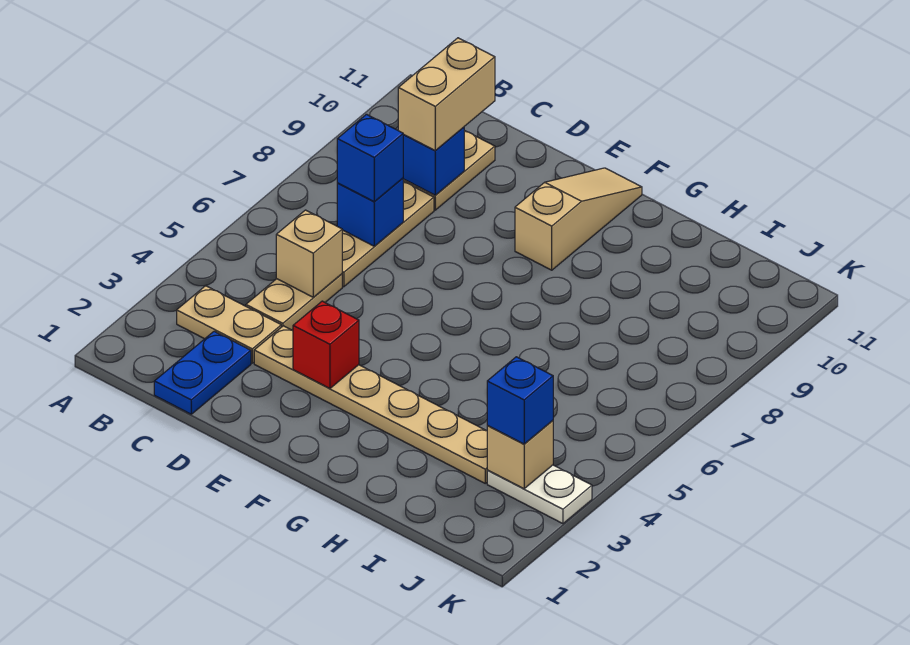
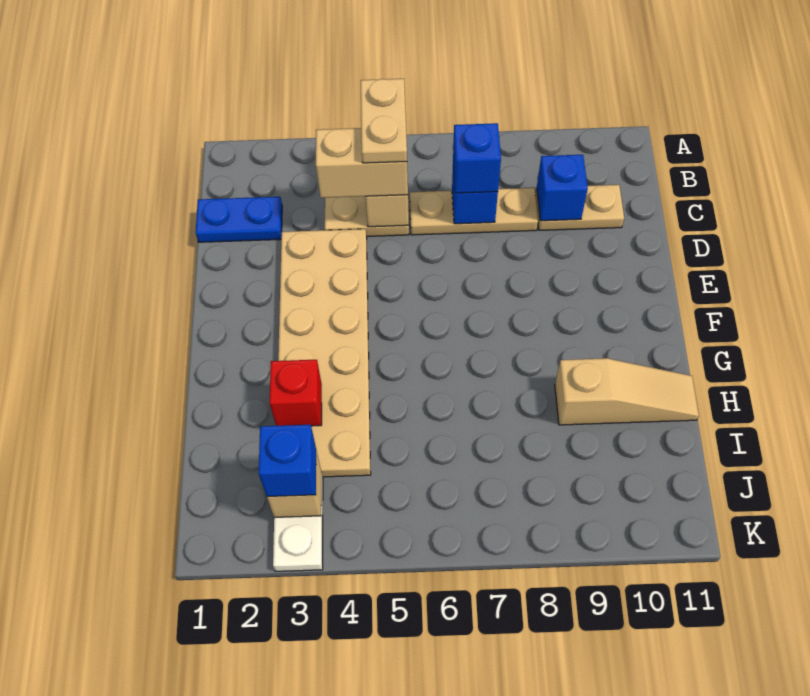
tan 1x2 plate [177,286,281,363] -> tan 1x2 plate moved to [361,79,407,163]
tan 1x2 brick [398,38,495,151] -> tan 1x2 brick moved to [316,128,408,198]
tan 1x6 plate [254,326,487,483] -> tan 2x6 plate [278,229,371,477]
red 1x1 brick [293,301,359,388] -> red 1x1 brick moved to [270,360,322,426]
tan 1x3 slope [515,168,642,270] -> tan 1x3 slope moved to [555,358,699,425]

